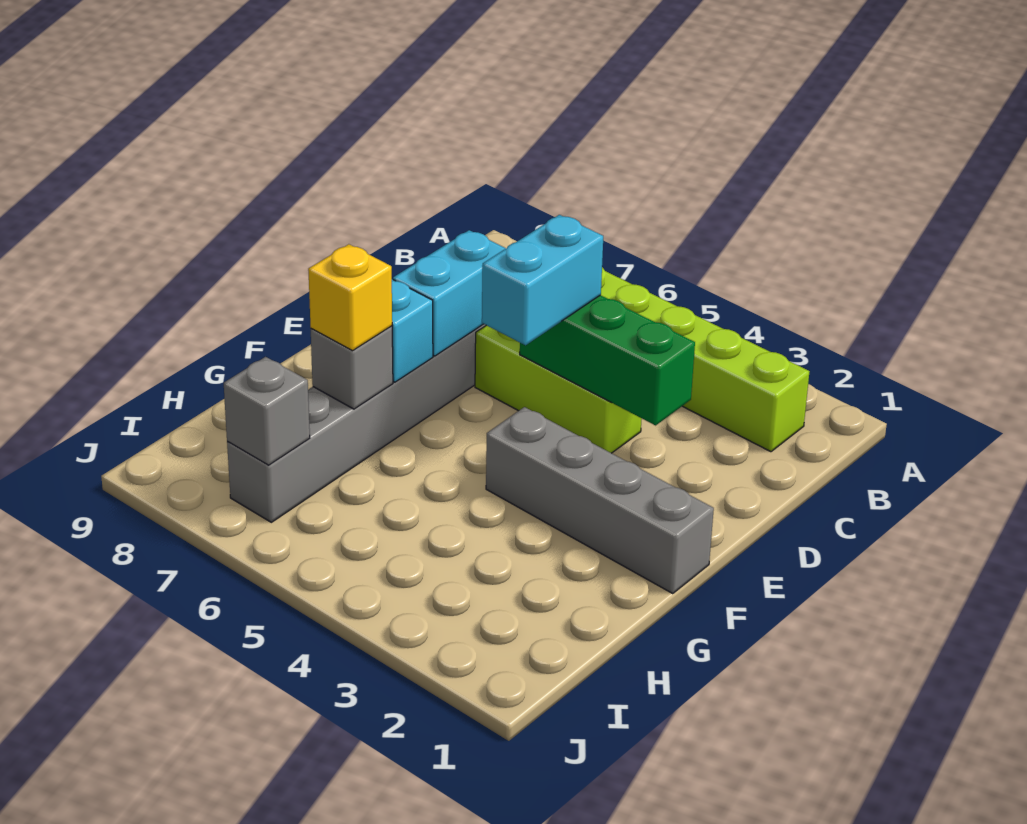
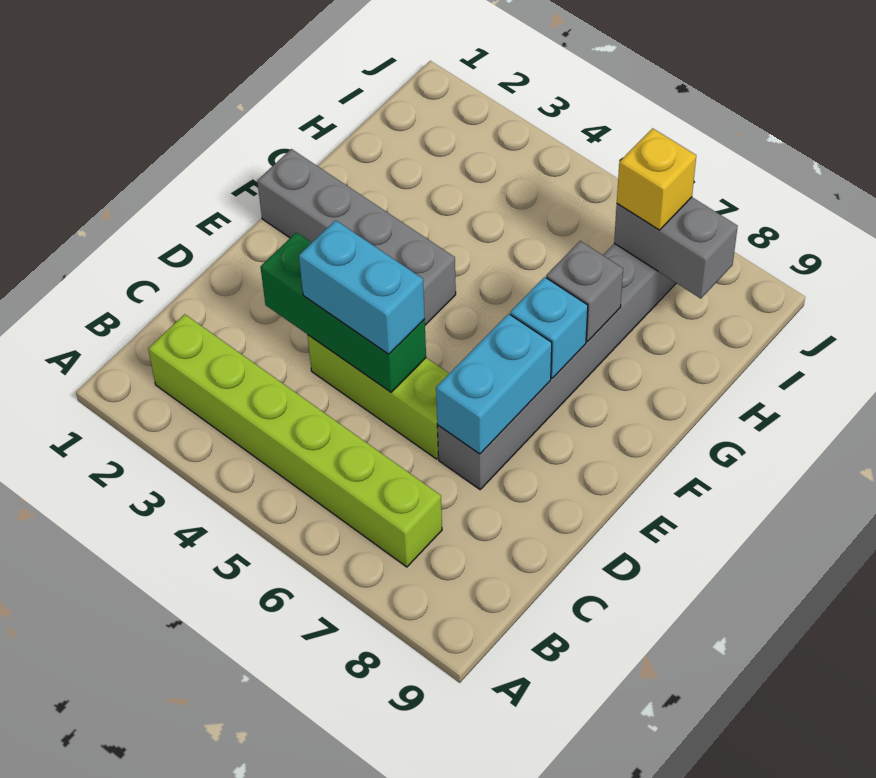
cyan 1x2 brick [482,215,603,345] -> cyan 1x2 brick turned to [299,220,425,354]
yellow 1x1 brick [308,244,392,351] -> yellow 1x1 brick moved to [617,128,696,230]
grey 1x1 brick [224,357,310,465] -> grey 1x2 brick [614,197,738,299]

